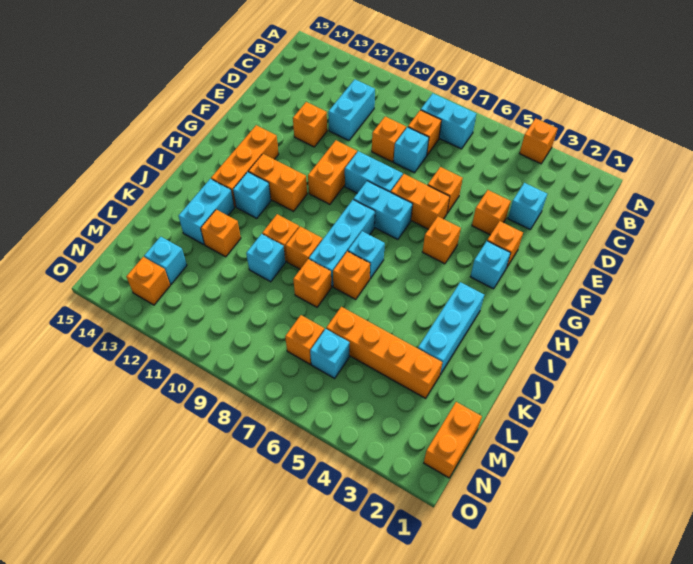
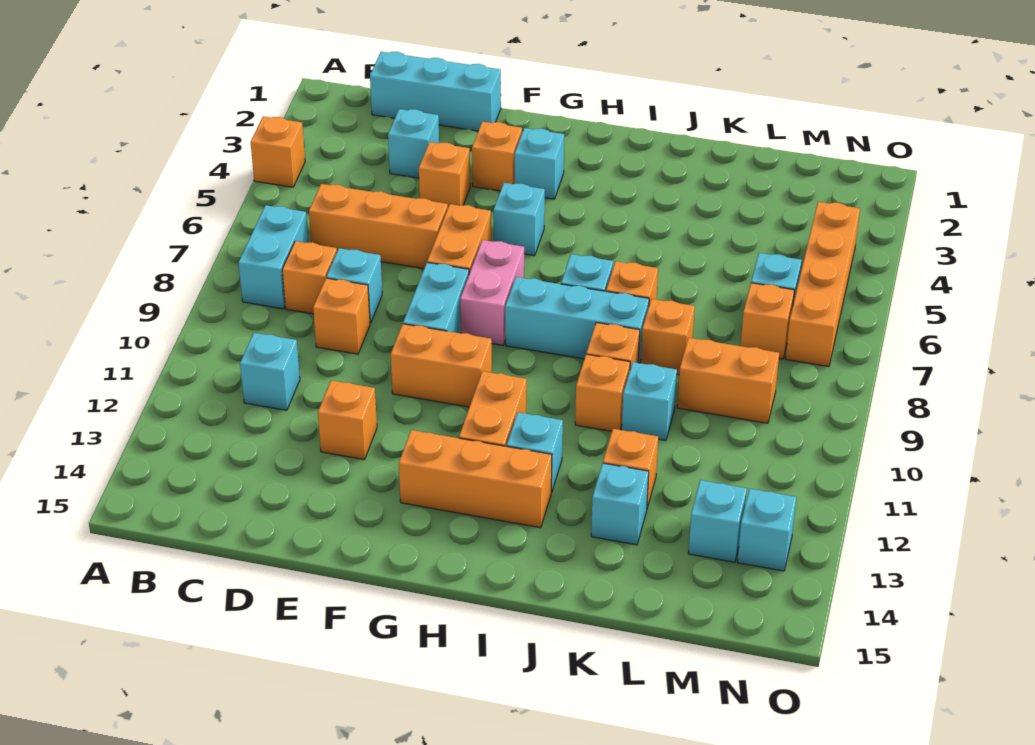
cyan 1x2 brick [328,79,375,141] -> cyan 1x1 brick [240,333,300,410]
orange 1x1 brick [428,167,463,213] -> orange 1x3 brick [309,184,448,269]
orange 1x1 brick [423,216,461,264] -> cyan 1x1 brick [494,183,545,256]
cyan 1x2 brick [354,181,413,239] -> pink 1x2 brick [460,240,524,345]
cyan 1x3 brick [418,282,484,375] -> cyan 1x3 brick moved to [370,52,501,131]
cyan 1x2 brick [179,179,234,245] -> cyan 1x1 brick [591,463,649,545]
orange 1x4 brick [326,307,442,398] -> orange 1x4 brick moved to [786,202,860,367]
orange 1x2 brick [424,402,482,478] -> orange 1x2 brick moved to [677,338,779,423]
orange 1x1 brick [126,257,170,305] -> cyan 1x1 brick [738,489,796,571]

